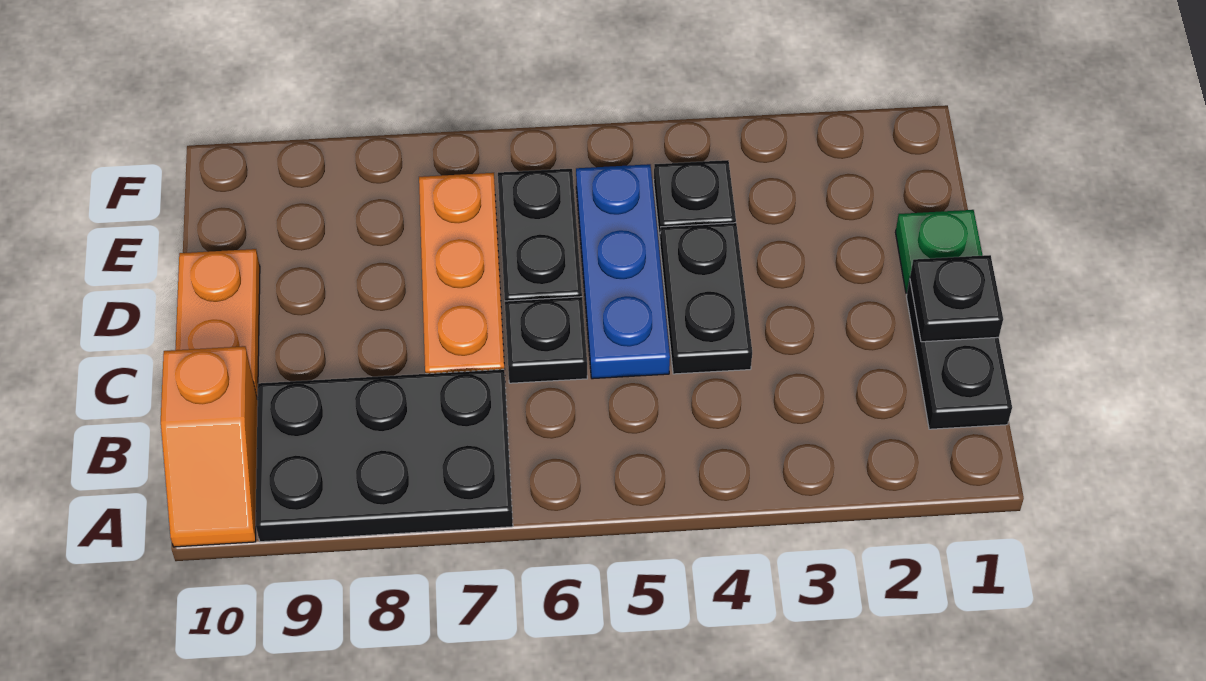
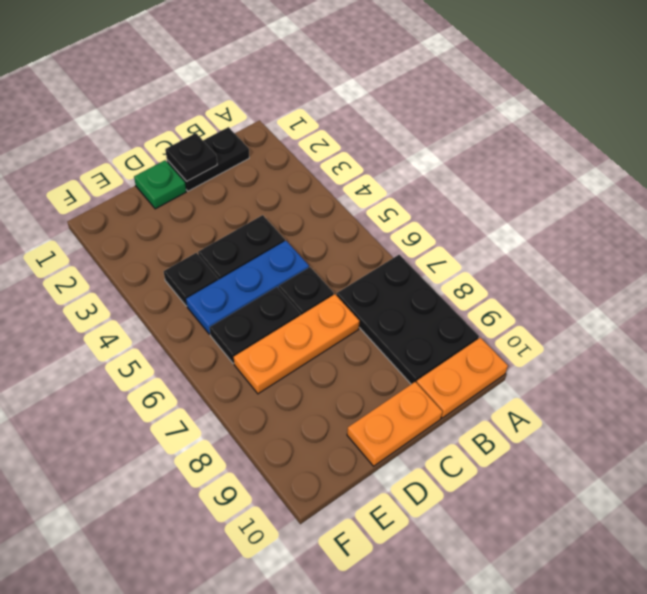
orange 1x2 slope [161,346,258,547] -> orange 1x2 plate [416,338,508,418]

